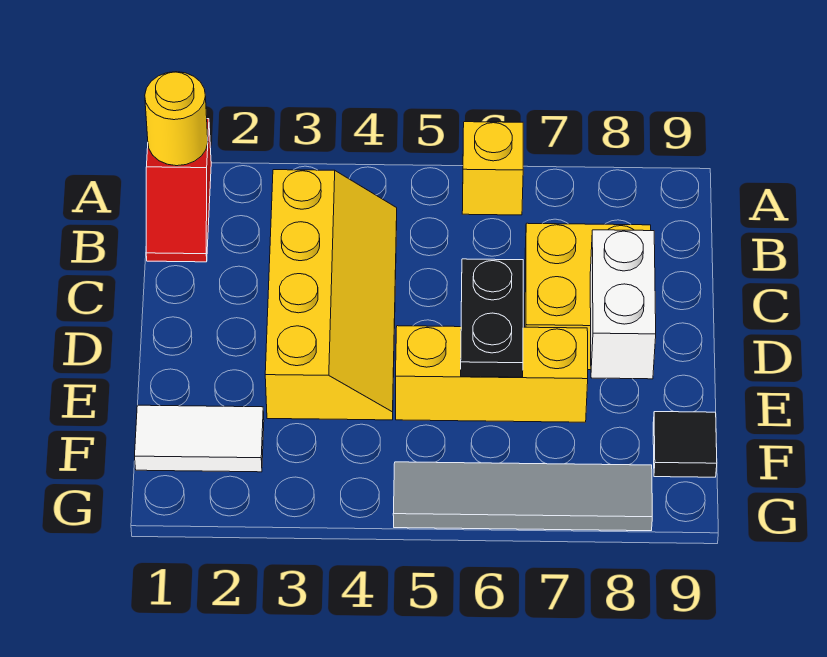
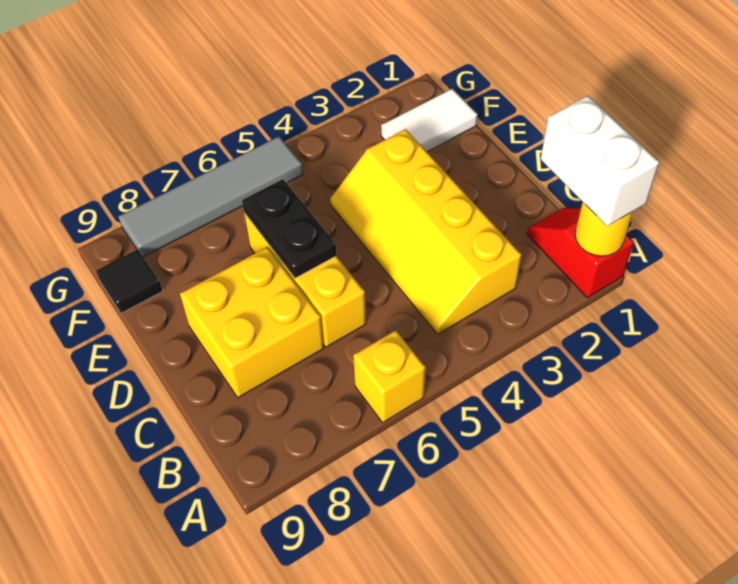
white 1x2 brick [590,230,656,379] -> white 1x2 brick moved to [540,96,659,226]
yellow 1x3 brick [396,326,588,422] -> yellow 1x3 brick turned to [244,213,366,347]

